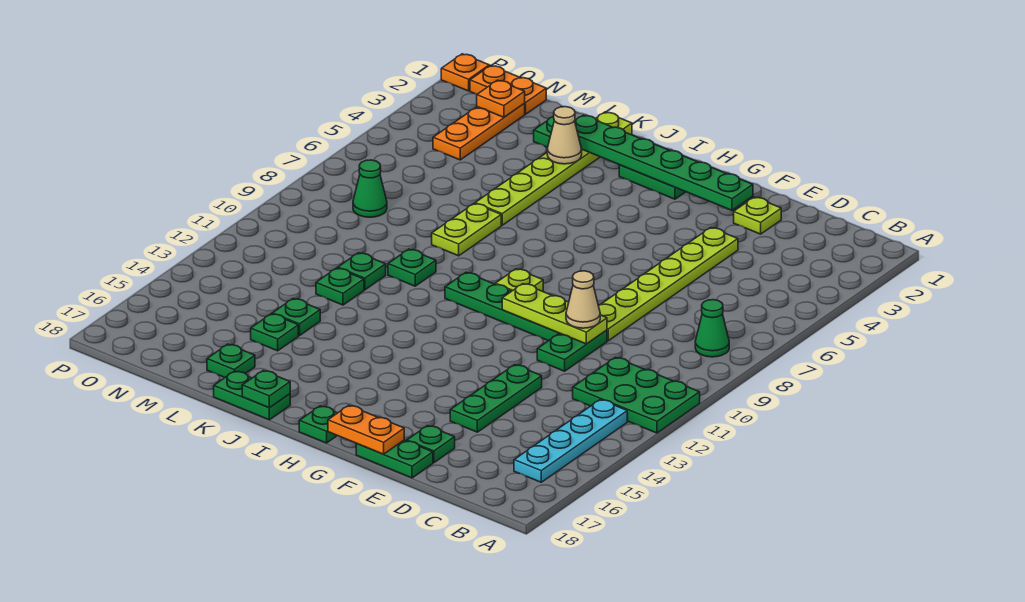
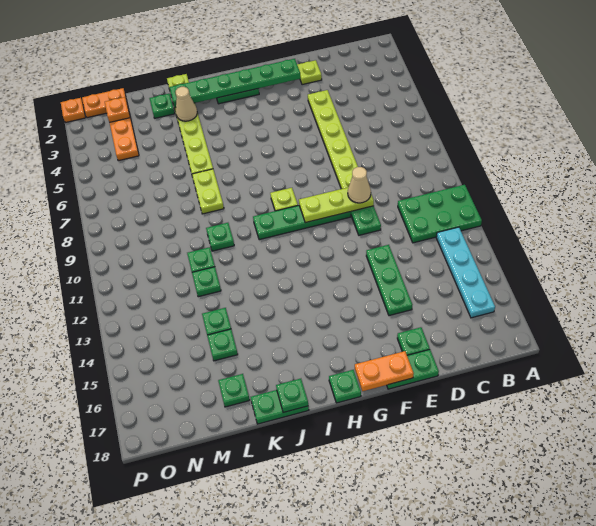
green 1x1 cone [695,300,729,357] -> none
green 1x1 cone [353,160,387,217] -> none

